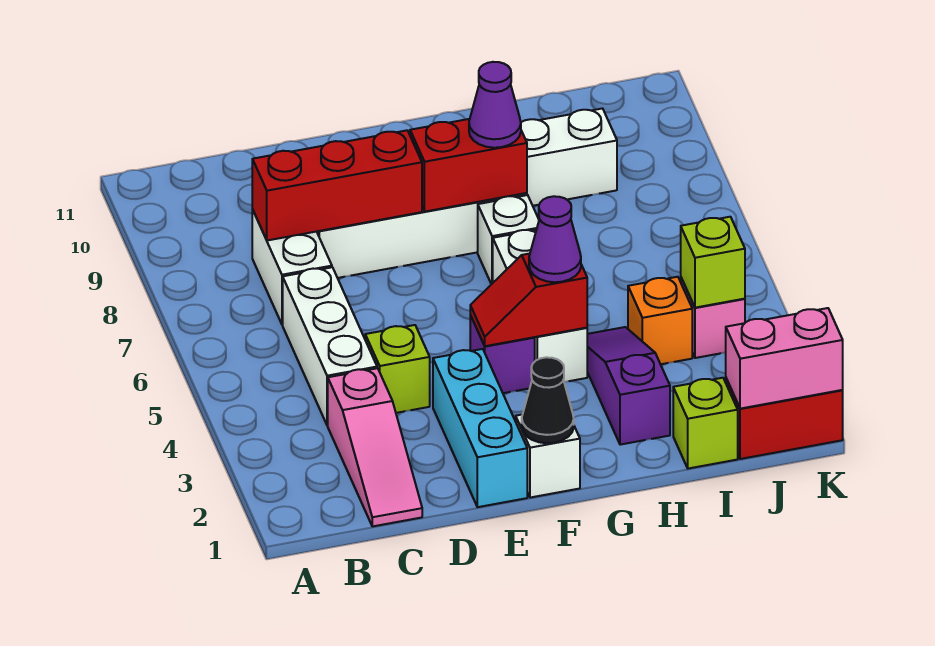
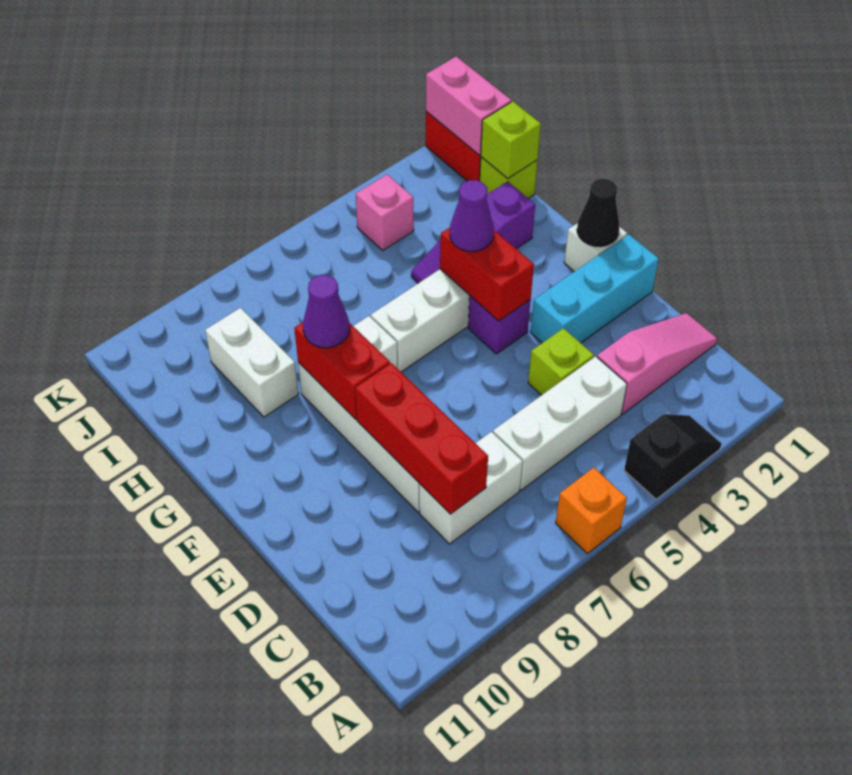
none -> black 1x2 slope [624,414,722,499]
red 1x2 slope [470,254,587,346] -> red 1x2 brick [440,228,534,321]
orange 1x1 brick [628,277,692,364] -> orange 1x1 brick moved to [556,467,627,554]
lime 1x1 brick [681,217,745,308] -> lime 1x1 brick moved to [481,101,541,179]

